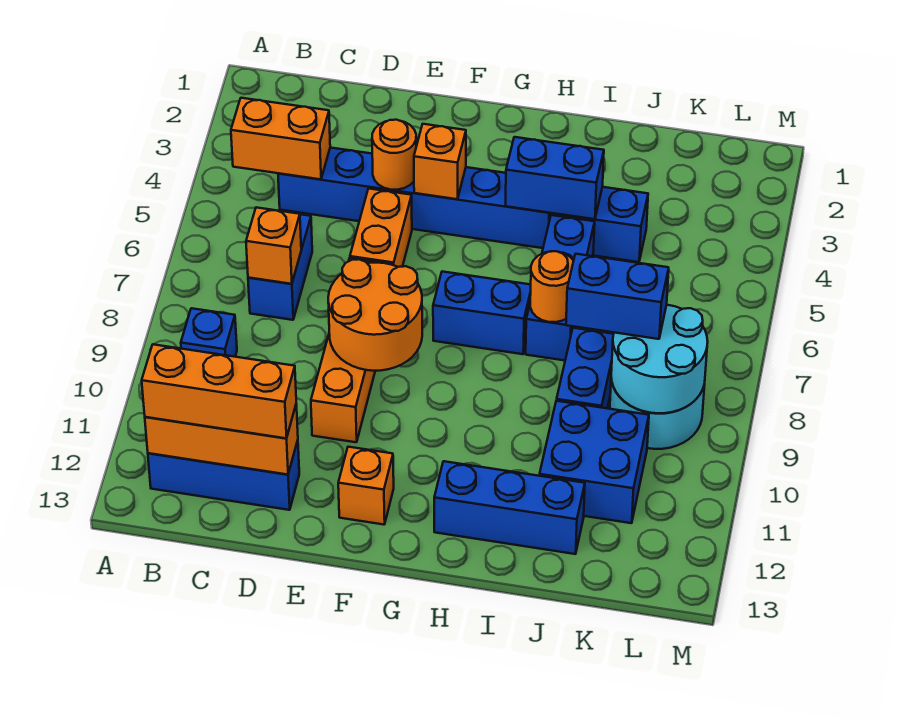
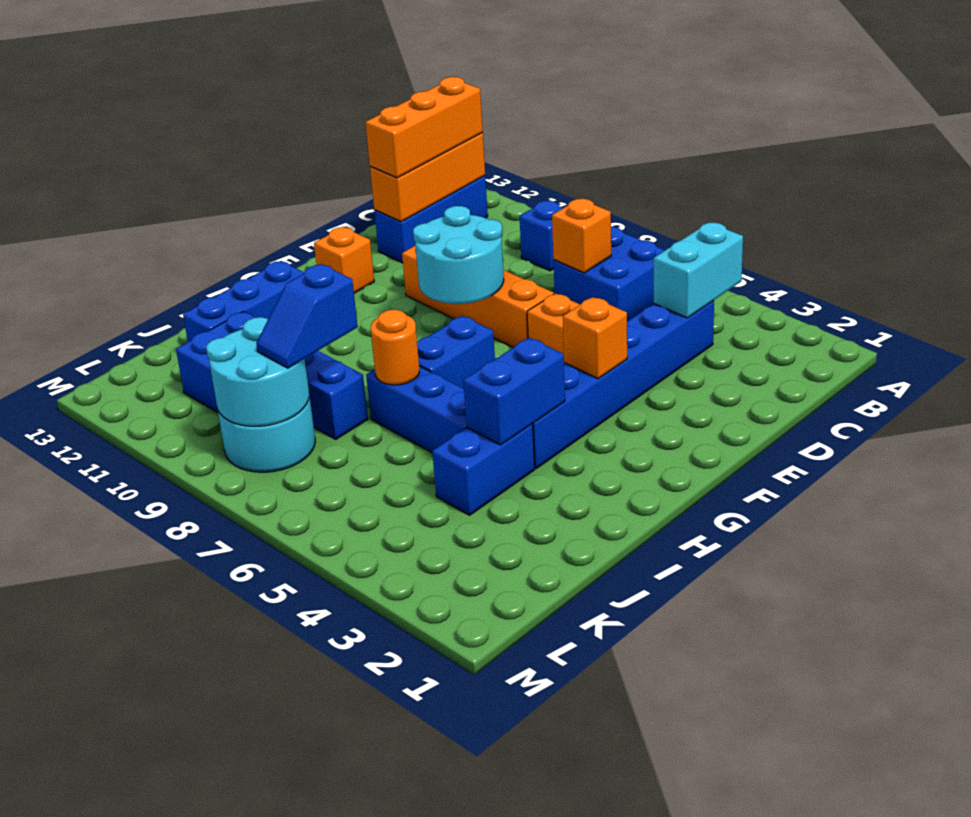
orange 1x2 brick [231,98,330,179] -> cyan 1x2 brick [654,223,743,318]
blue 1x2 brick [248,214,312,320] -> blue 2x2 brick [553,227,665,321]
orange 1x1 round brick [372,120,416,190] -> none
orange 2x2 round brick [328,259,422,371] -> cyan 2x2 round brick [413,206,504,304]
blue 1x2 brick [566,254,669,339] -> blue 1x2 slope [256,264,358,368]

